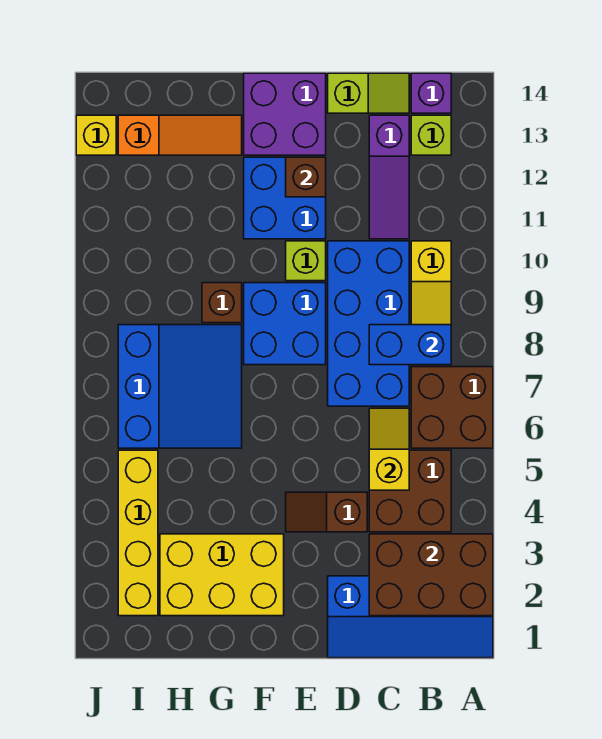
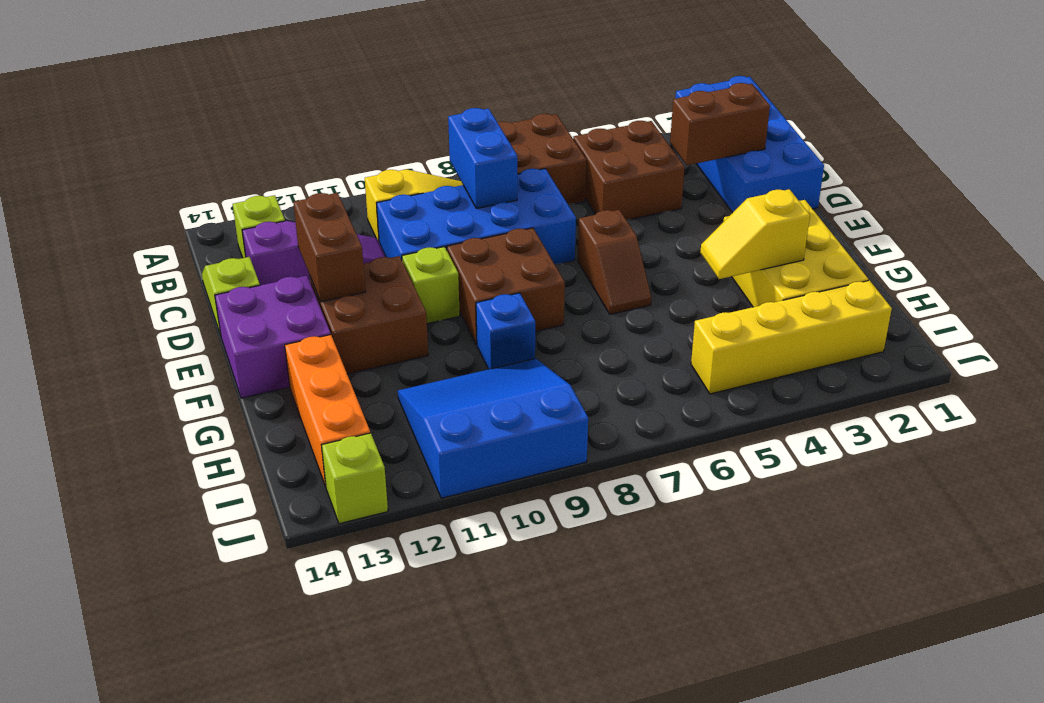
blue 2x4 slope [328,576,493,658] -> blue 2x4 brick [675,76,824,213]
brown 2x3 brick [369,534,493,616] -> brown 1x2 brick [670,83,770,165]
purple 1x1 brick [411,73,451,113] -> none
yellow 1x2 slope [369,408,409,490] -> yellow 1x2 slope moved to [700,189,810,279]
brown 1x2 slope [286,492,367,532] -> brown 1x2 slope moved to [578,210,651,314]
blue 2x2 brick [244,283,326,365] -> brown 2x2 brick [447,228,565,345]
blue 2x2 brick [244,157,326,239] -> brown 2x2 brick [310,256,428,374]
brown 1x1 brick [286,157,326,197] -> brown 1x2 brick [293,193,366,302]
blue 3x3 slope [118,325,242,448] -> blue 3x3 slope moved to [398,359,588,498]
brown 1x1 brick [202,283,242,323] -> blue 1x1 brick [476,293,535,369]
orange 1x3 slope [118,115,242,155] -> orange 1x3 brick [285,335,370,487]
yellow 1x1 brick [76,115,116,155] -> lime 1x1 brick [322,433,388,524]

